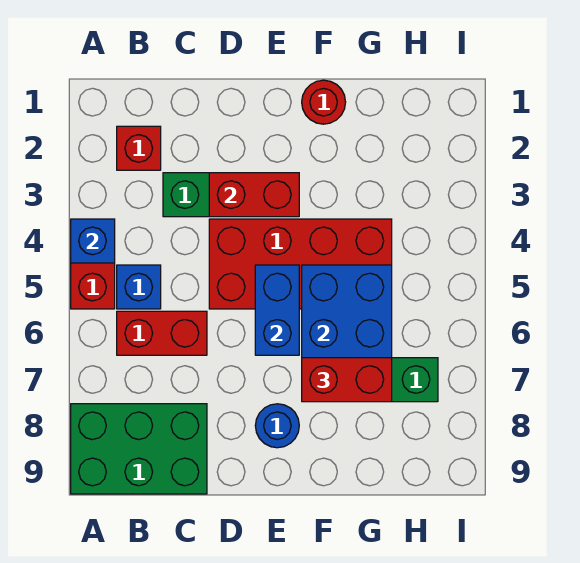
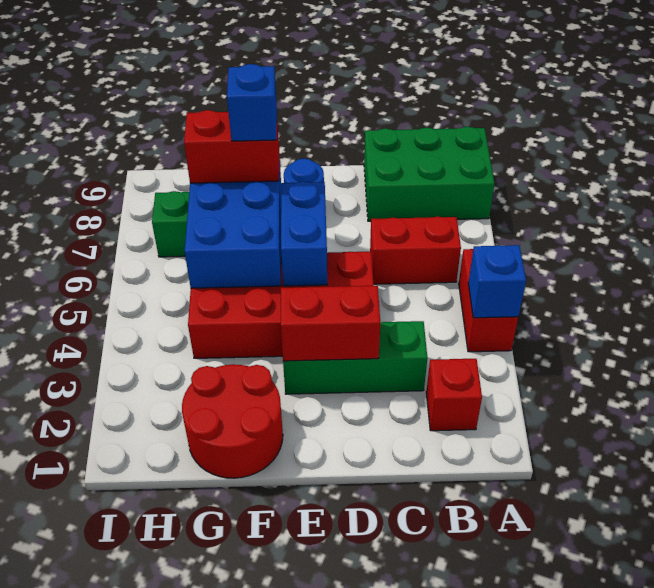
blue 1x1 brick [117,265,161,309] -> blue 1x1 brick moved to [227,64,277,141]
red 1x1 round brick [302,80,346,124] -> red 2x2 round brick [182,364,283,478]

